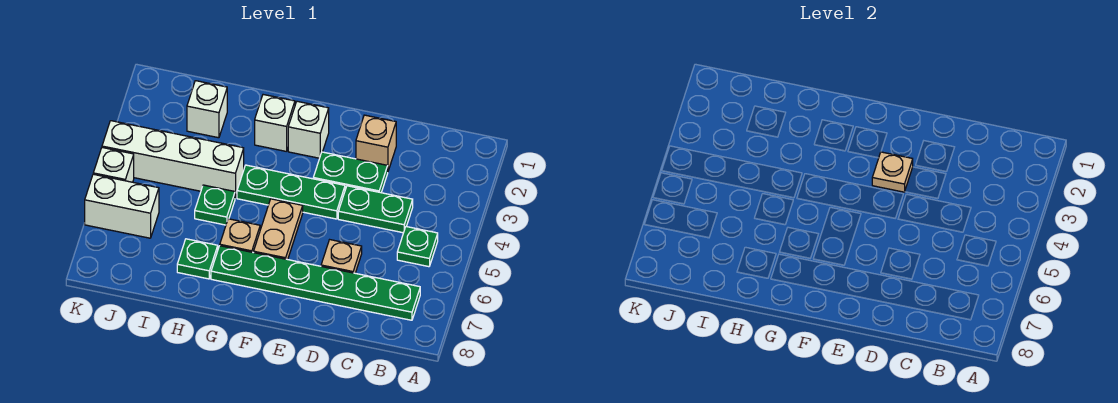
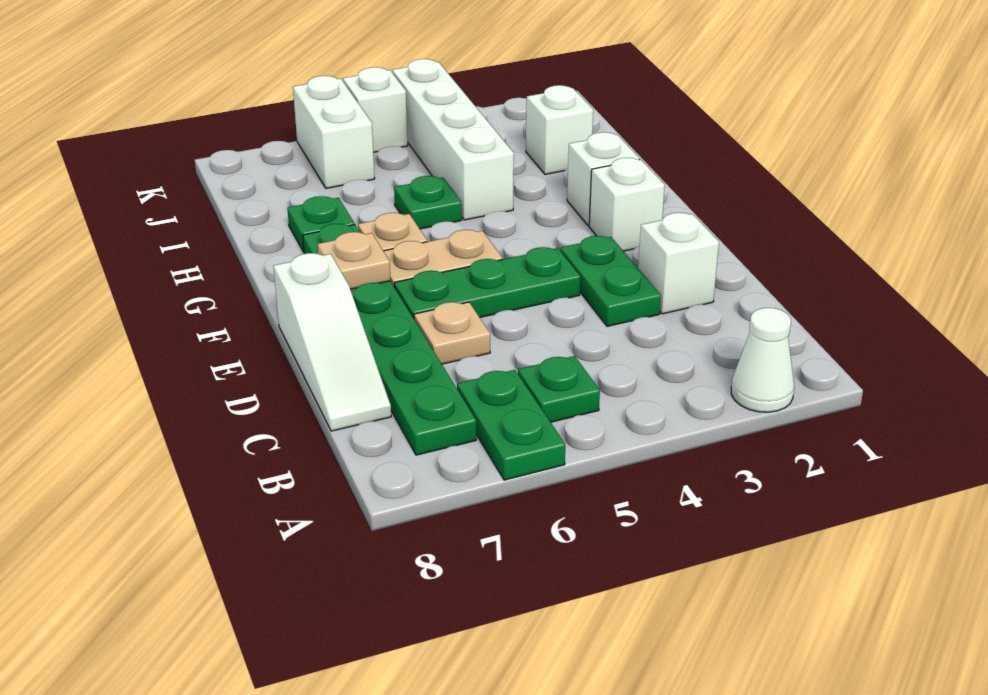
none -> white 1x1 cone [731,308,794,412]
green 1x2 plate [338,186,413,233] -> green 1x2 plate moved to [457,370,565,480]
none -> white 1x3 slope [273,253,391,431]
tan 1x1 brick [356,115,396,171] -> white 1x1 brick [638,213,719,314]
tan 1x1 plate [872,152,913,192] -> tan 1x1 plate moved to [318,232,391,289]
green 1x3 plate [237,165,345,219] -> green 1x3 plate turned to [394,247,580,319]

